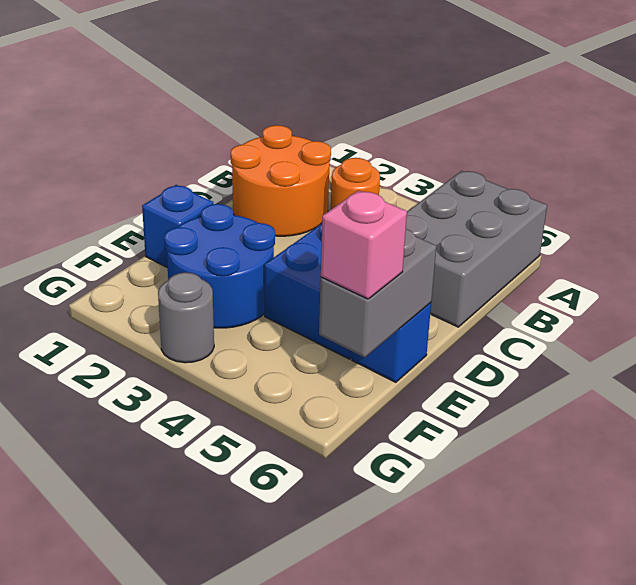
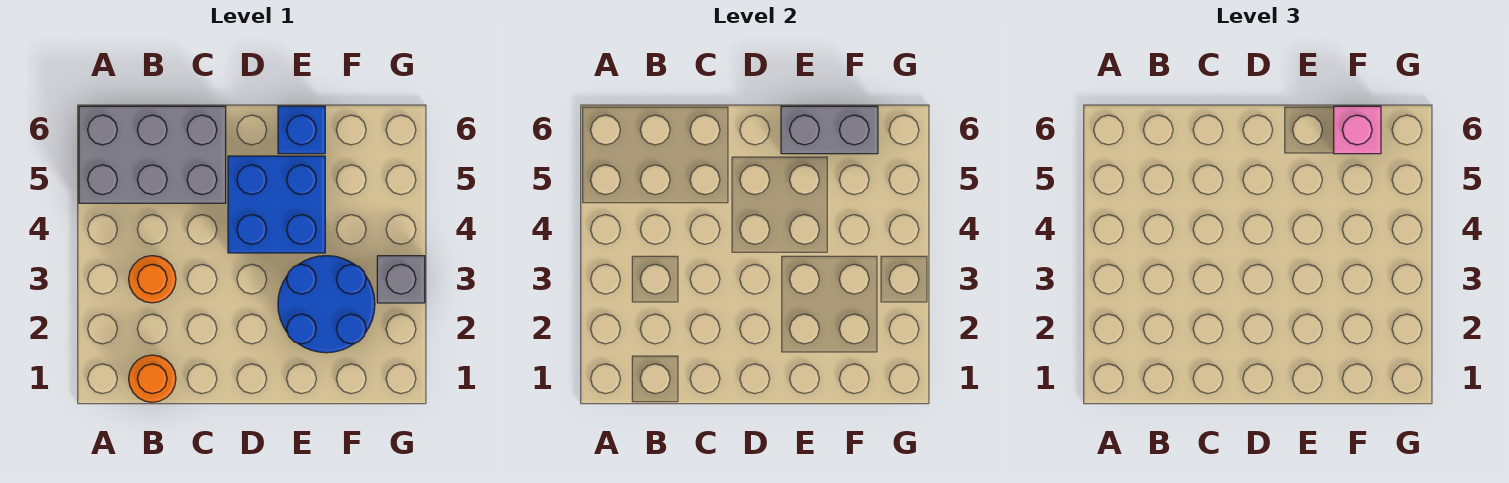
orange 2x2 round brick [231,125,331,236] -> orange 1x1 round brick [129,355,176,402]
blue 1x1 brick [142,185,213,268] -> none
grey 1x1 round brick [158,272,214,363] -> grey 1x1 brick [377,256,425,303]

